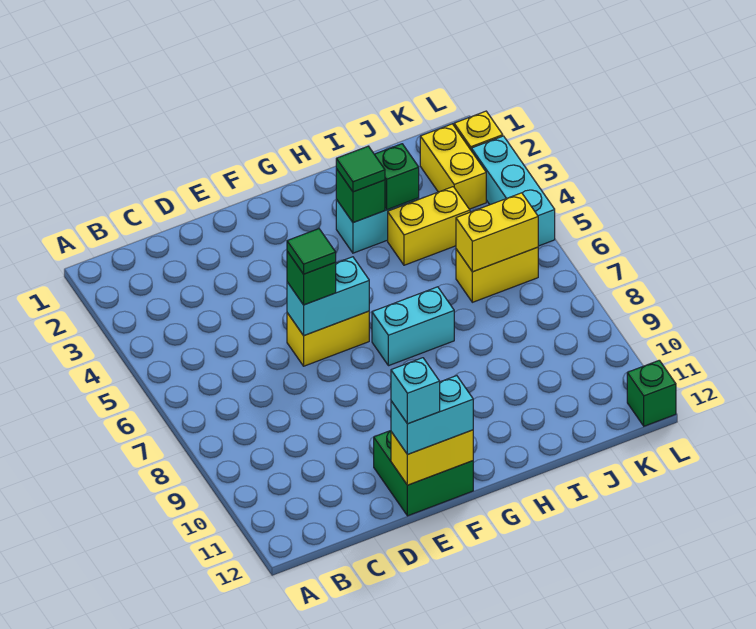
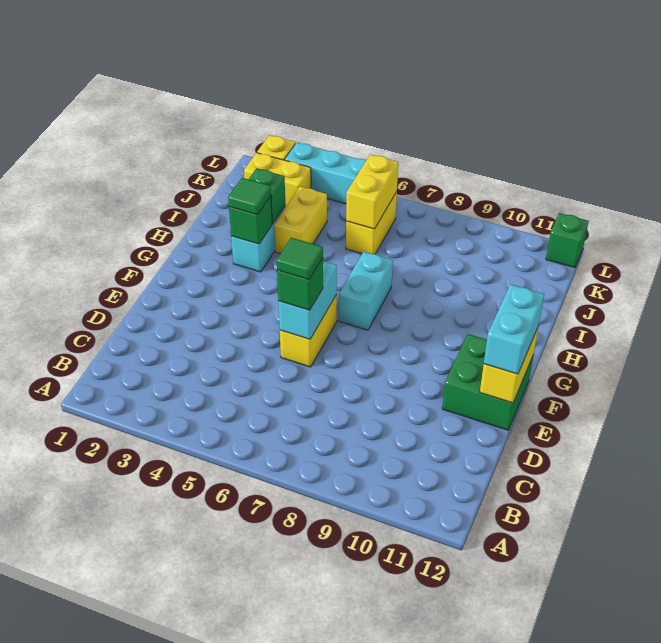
cyan 1x1 brick [391,358,440,424] -> none

